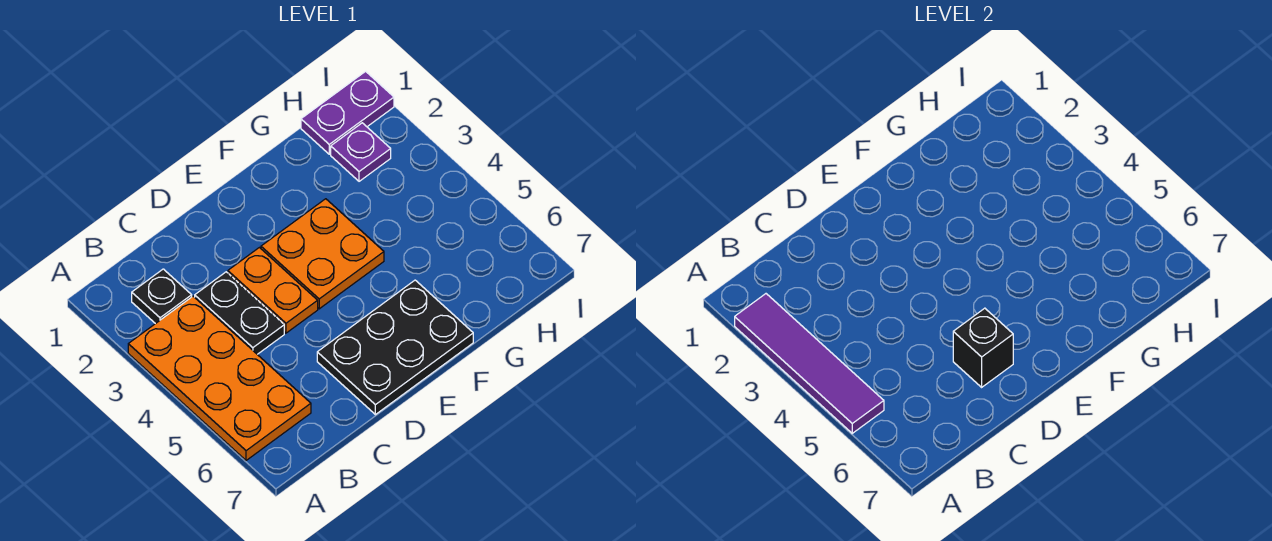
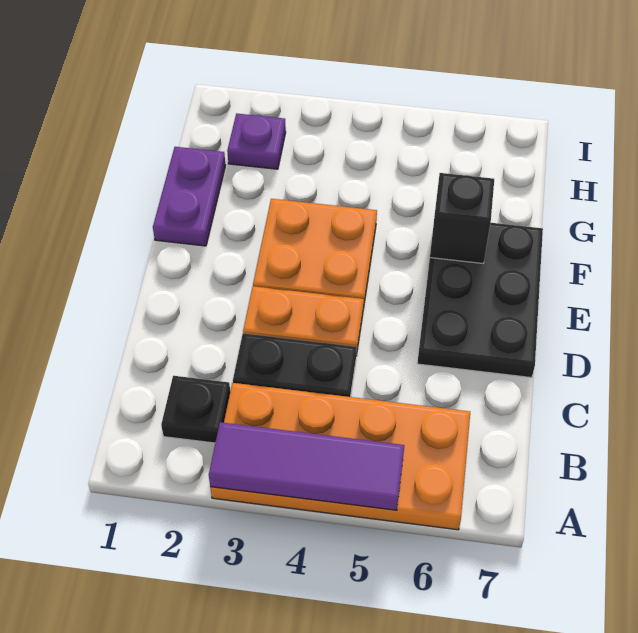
purple 1x4 tile [735,294,884,433] -> purple 1x3 tile [209,422,404,510]
black 1x1 brick [953,308,1013,387] -> black 1x1 brick moved to [430,173,494,263]
purple 1x2 plate [301,71,394,154] -> purple 1x2 plate moved to [153,147,226,246]

